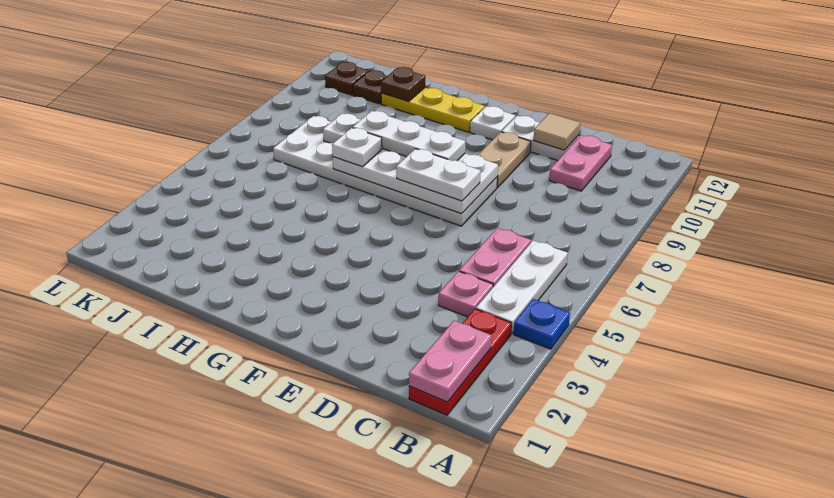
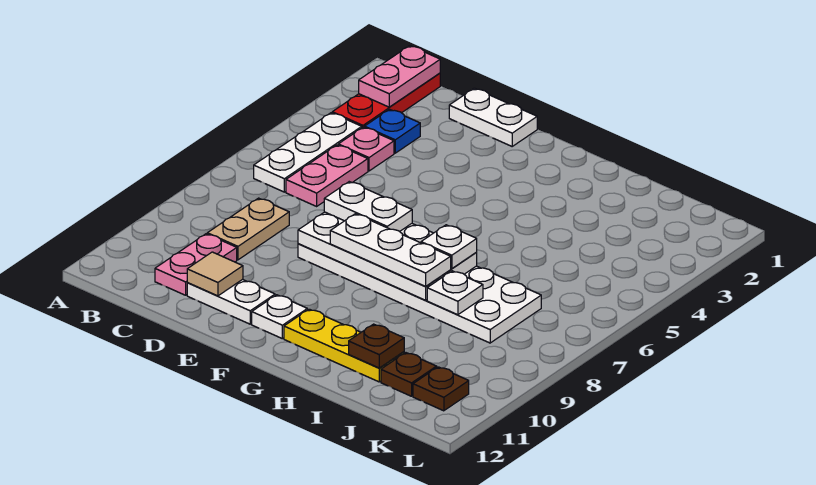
blue 1x1 plate [514,299,570,349] -> blue 1x1 plate moved to [365,109,420,153]
none -> white 1x2 plate [449,88,537,146]
tan 1x2 plate [478,132,531,187] -> tan 1x2 plate moved to [207,198,289,260]

